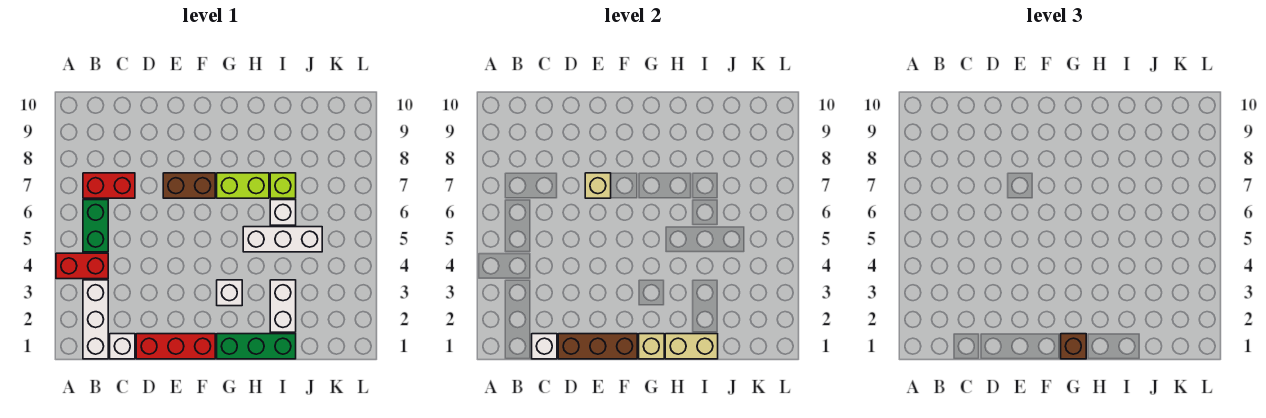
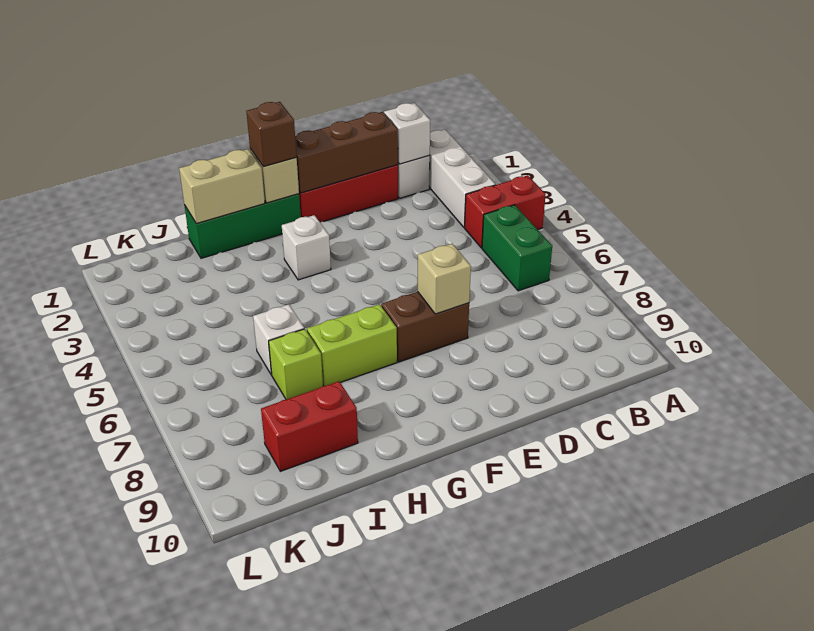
red 1x2 brick [83,173,135,198] -> red 1x2 brick moved to [261,381,358,471]
white 1x3 brick [243,227,322,252] -> none
white 1x2 brick [270,280,296,332] -> none

